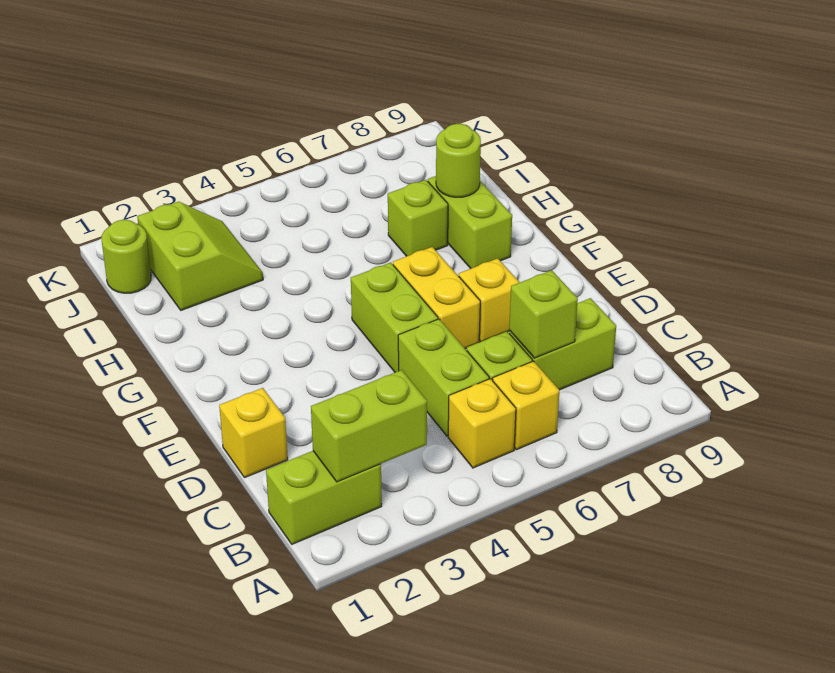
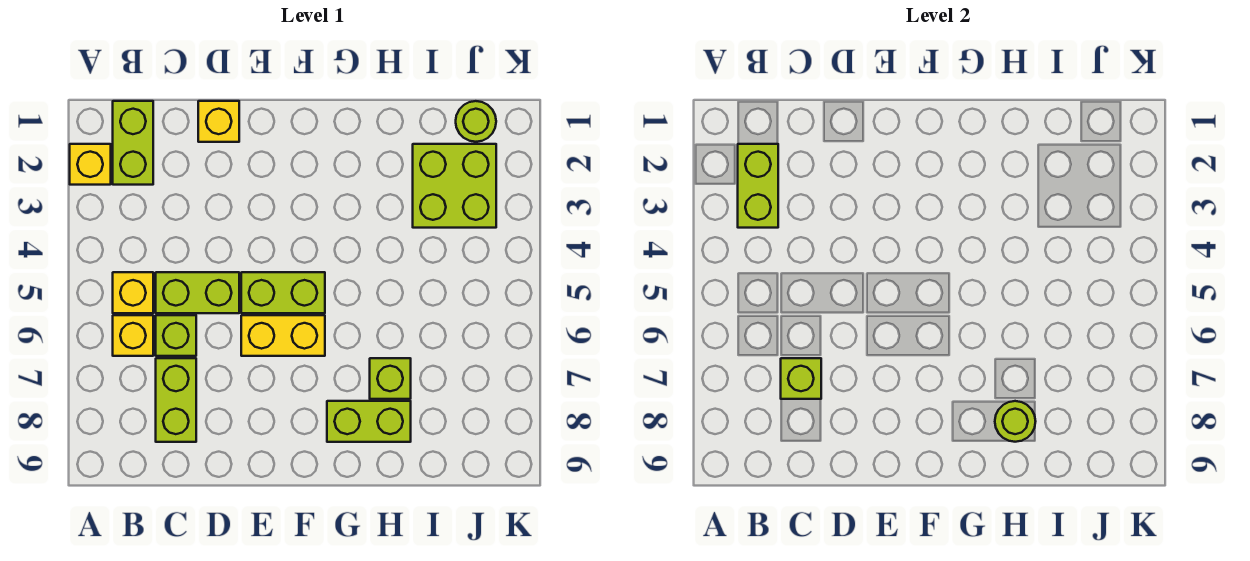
yellow 1x1 brick [459,258,520,342] -> yellow 1x1 brick moved to [70,144,111,185]
lime 2x2 slope [137,202,263,310] -> lime 2x2 brick [413,144,496,228]

